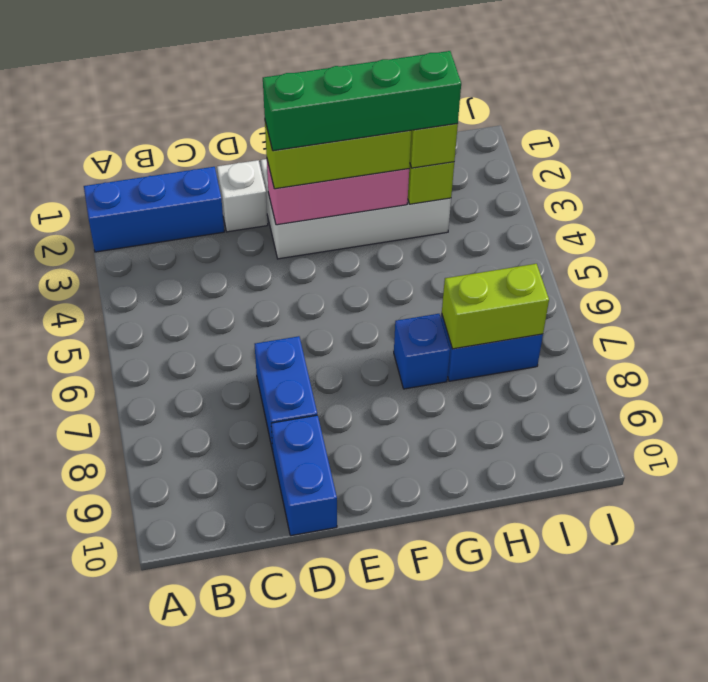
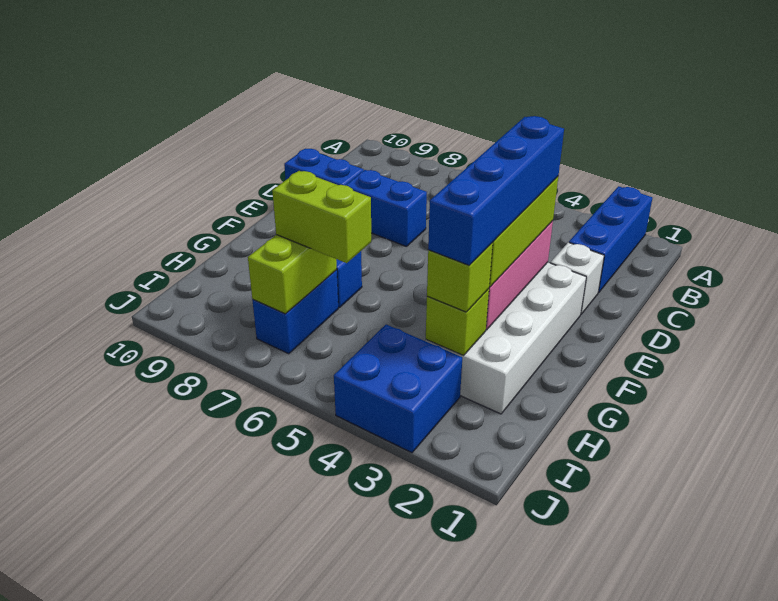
green 1x4 brick [263,51,461,151] -> blue 1x4 brick [428,116,564,265]
none -> lime 1x2 brick [272,171,371,263]
none -> blue 2x2 brick [334,325,462,453]

